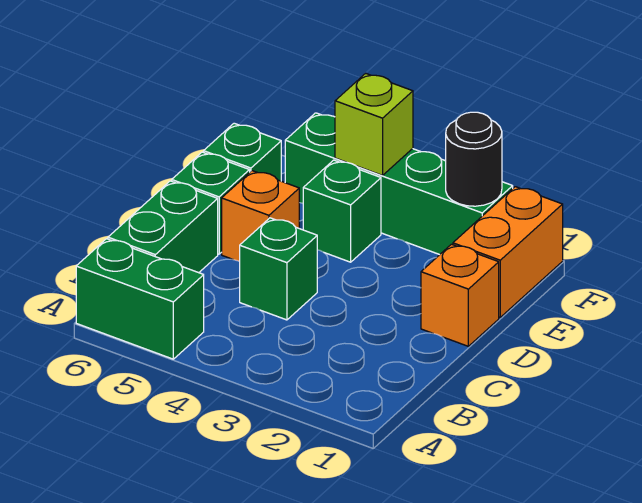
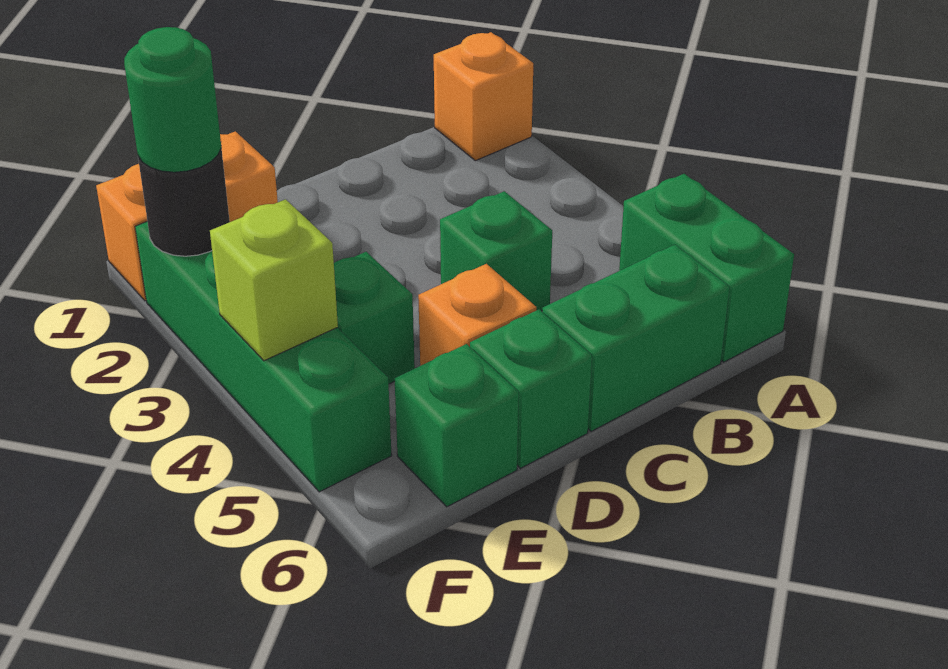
orange 1x1 brick [421,244,499,346] -> orange 1x1 brick moved to [434,32,533,161]
none -> green 1x1 round brick [124,27,221,172]

